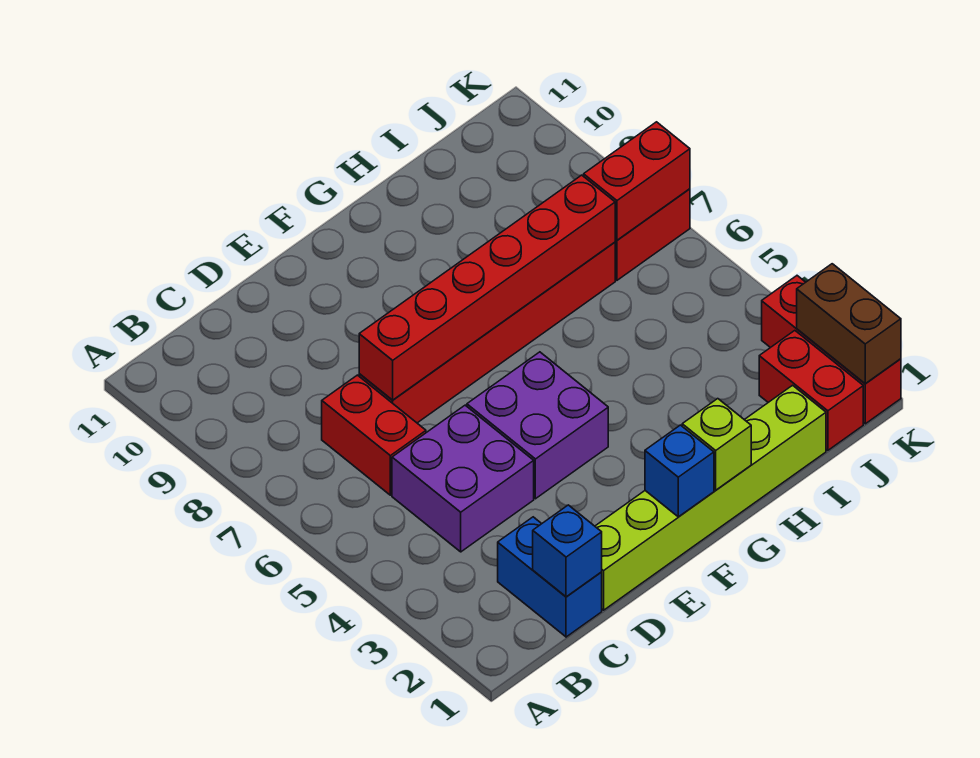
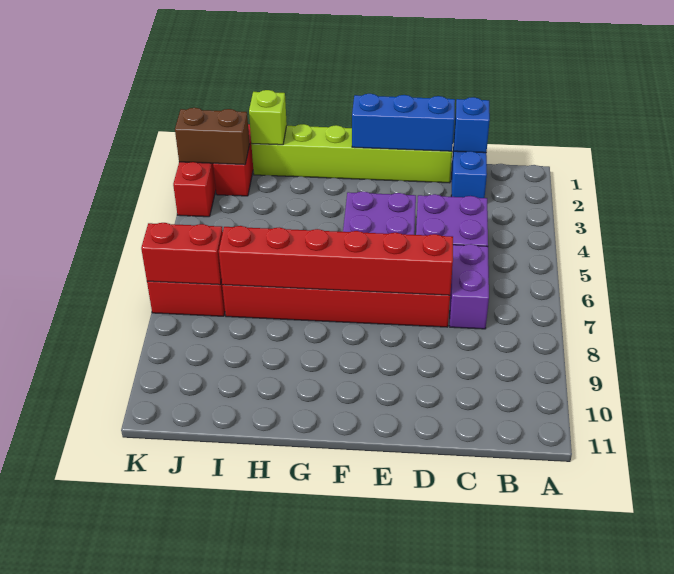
red 1x2 brick [322,375,426,495] -> purple 1x2 brick [450,244,489,329]
blue 1x1 brick [645,425,714,517] -> blue 1x3 brick [352,94,455,151]
lime 1x1 brick [682,399,751,490] -> lime 1x1 brick moved to [249,90,287,145]
brown 1x2 brick [797,264,901,383] -> brown 1x2 brick turned to [175,108,250,165]

